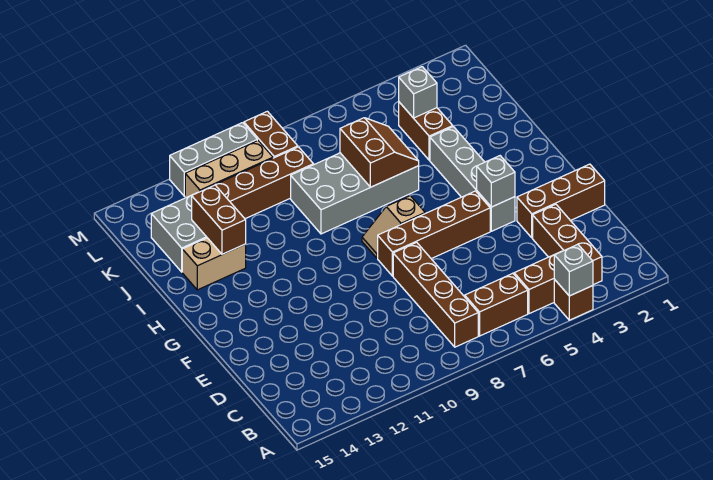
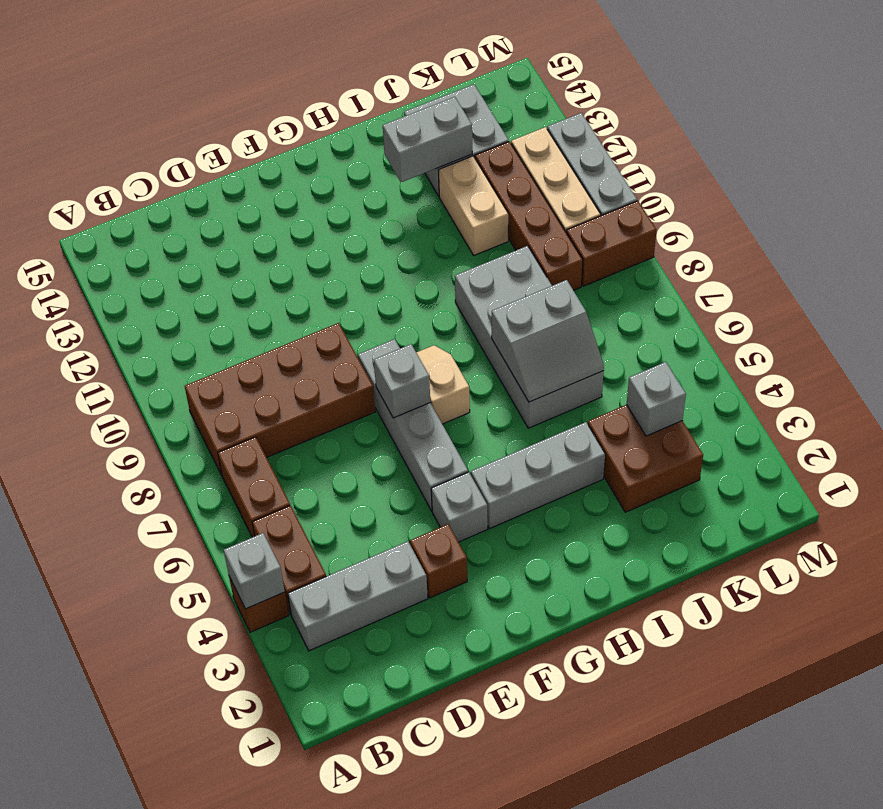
brown 1x3 brick [533,204,602,285] -> grey 1x3 brick [288,541,428,651]
brown 1x4 brick [393,242,478,347] -> brown 2x4 brick [185,323,375,475]
brown 1x3 brick [517,164,605,238] -> brown 1x1 brick [410,524,467,598]
grey 1x1 brick [477,156,515,207] -> grey 1x1 brick moved to [374,344,430,418]
brown 1x4 brick [378,191,490,276] -> grey 1x4 brick [358,339,468,511]
brown 2x2 slope [340,118,419,187] -> grey 2x2 slope [492,280,604,402]
tan 1x2 brick [182,238,246,290] -> tan 1x2 brick moved to [439,156,508,255]
brown 1x2 brick [192,185,246,254] -> grey 1x2 brick [383,97,472,182]
brown 1x2 brick [399,102,453,160] -> brown 2x2 brick [588,405,703,512]

